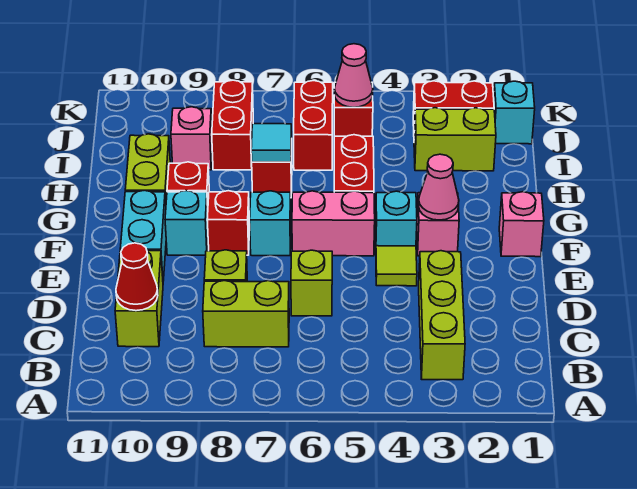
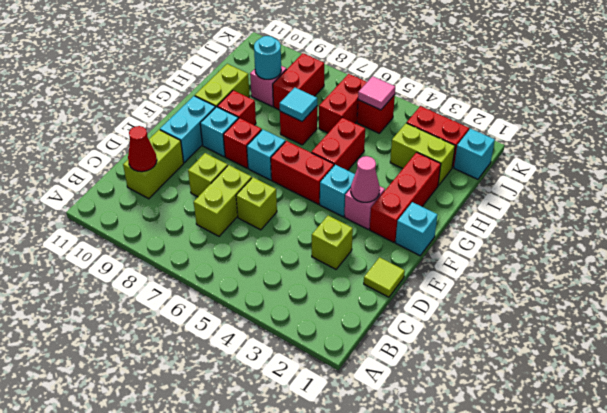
lime 1x3 brick [419,251,465,380] -> lime 1x1 brick [312,216,353,269]
lime 1x2 brick [203,281,289,347] -> lime 1x2 brick turned to [194,165,252,236]
lime 1x1 tile [376,246,417,286] -> lime 1x1 tile moved to [364,257,405,297]
pink 1x1 brick [499,192,544,257] -> cyan 1x1 brick [395,202,437,256]
none -> red 1x3 brick [370,152,441,242]
pink 1x2 brick [292,191,375,256] -> red 1x2 brick [271,141,334,204]
none -> cyan 1x1 round brick [254,36,281,79]
pink 1x1 cone [334,44,373,107] -> pink 1x1 tile [358,76,395,110]

